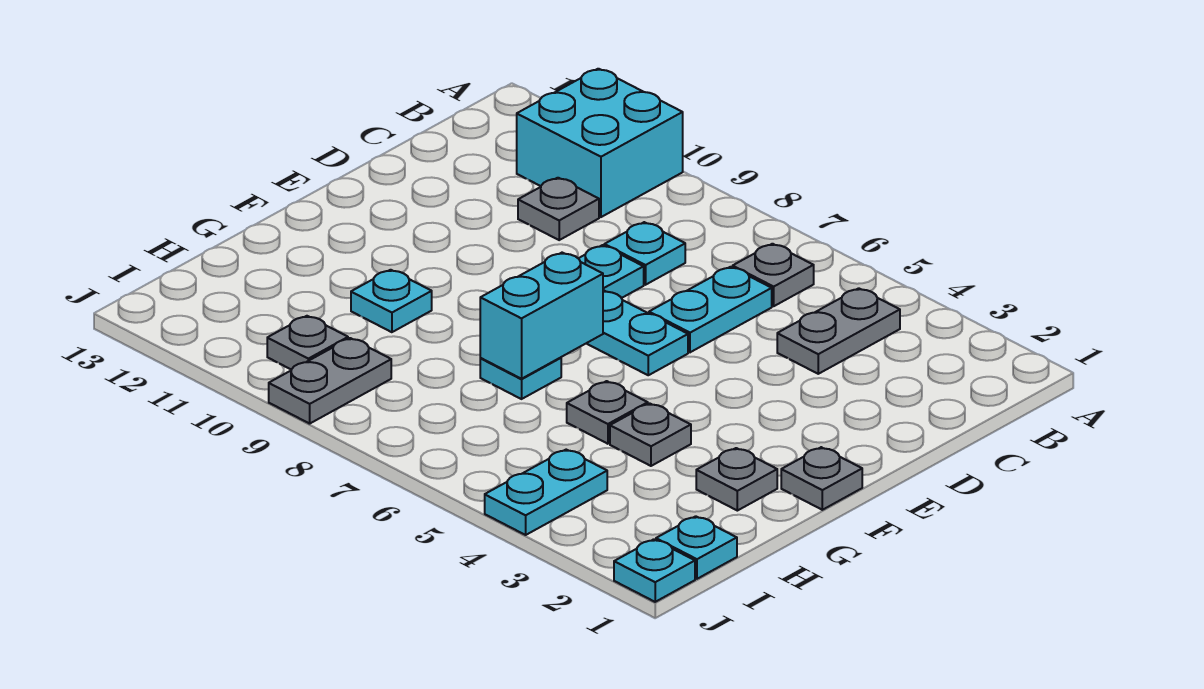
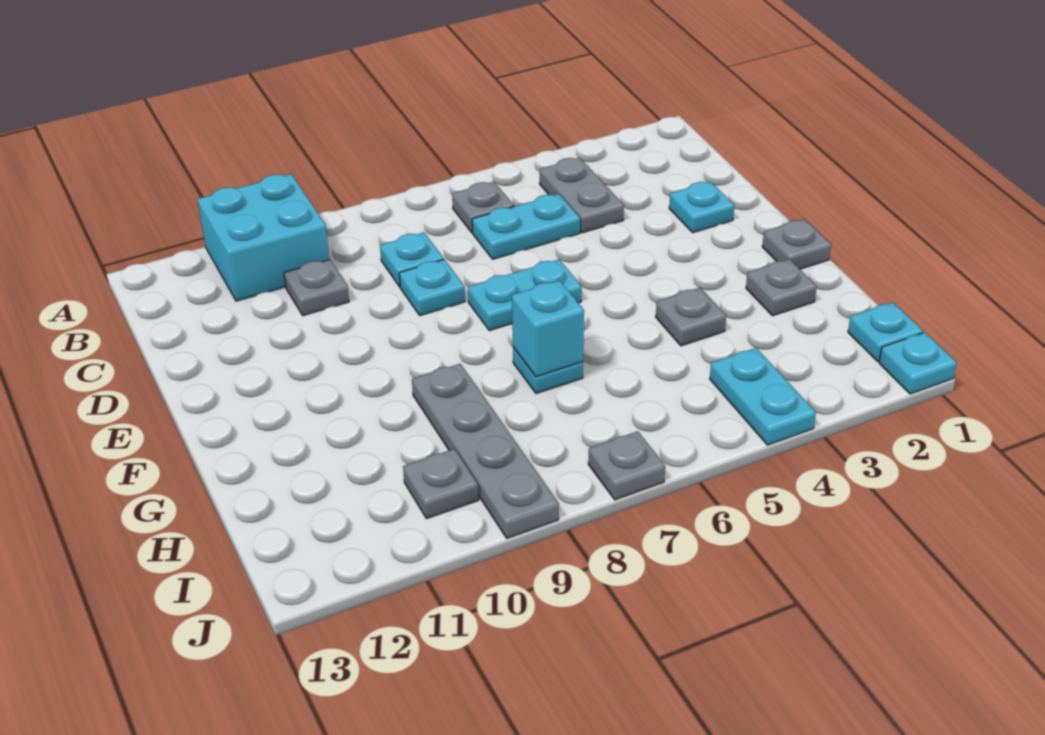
cyan 1x2 plate [649,267,772,352] -> cyan 1x2 plate turned to [472,194,580,259]
cyan 1x2 brick [480,253,603,379] -> cyan 1x1 brick [512,281,584,377]
grey 1x1 plate [567,381,648,444] -> grey 1x1 plate moved to [588,431,665,500]
cyan 1x1 plate [351,270,432,332] -> cyan 1x1 plate moved to [669,182,734,233]
grey 1x2 plate [269,338,391,424] -> grey 1x4 plate [412,364,559,538]

